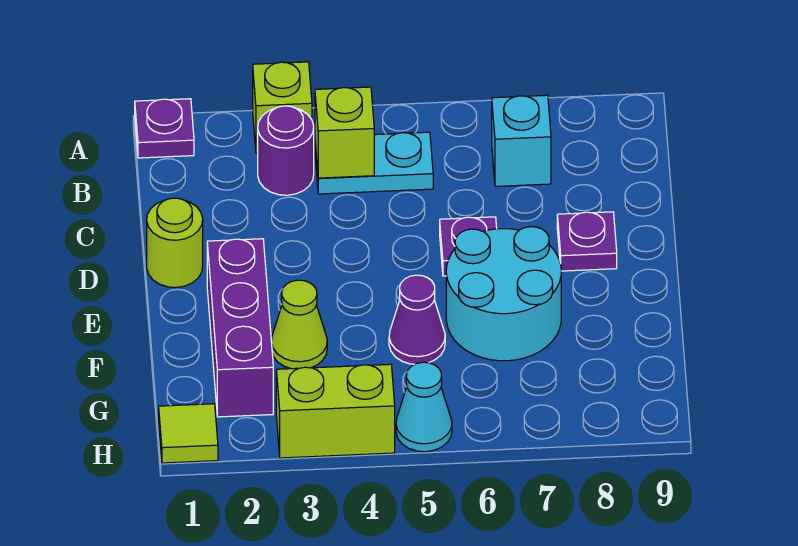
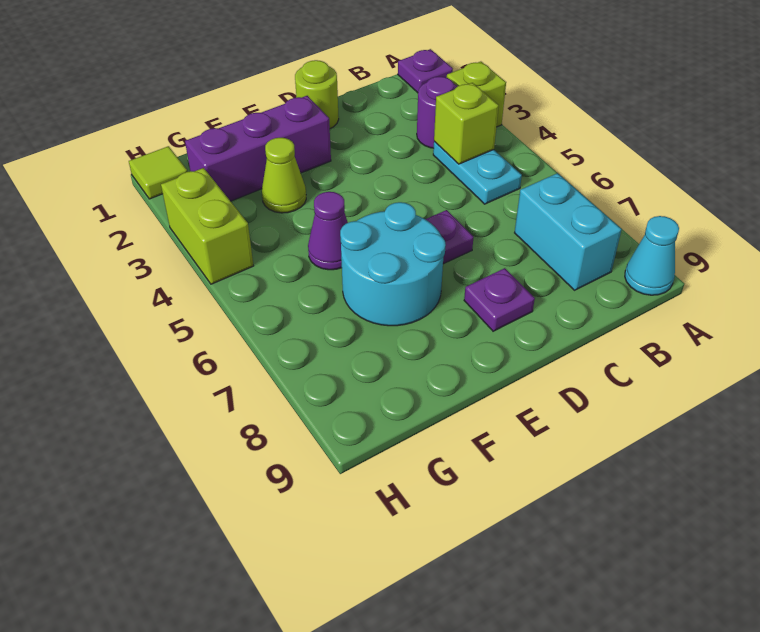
cyan 1x1 brick [492,95,551,186] -> cyan 1x2 brick [515,173,622,290]
cyan 1x1 cone [396,362,452,452] -> cyan 1x1 cone moved to [625,216,679,295]

